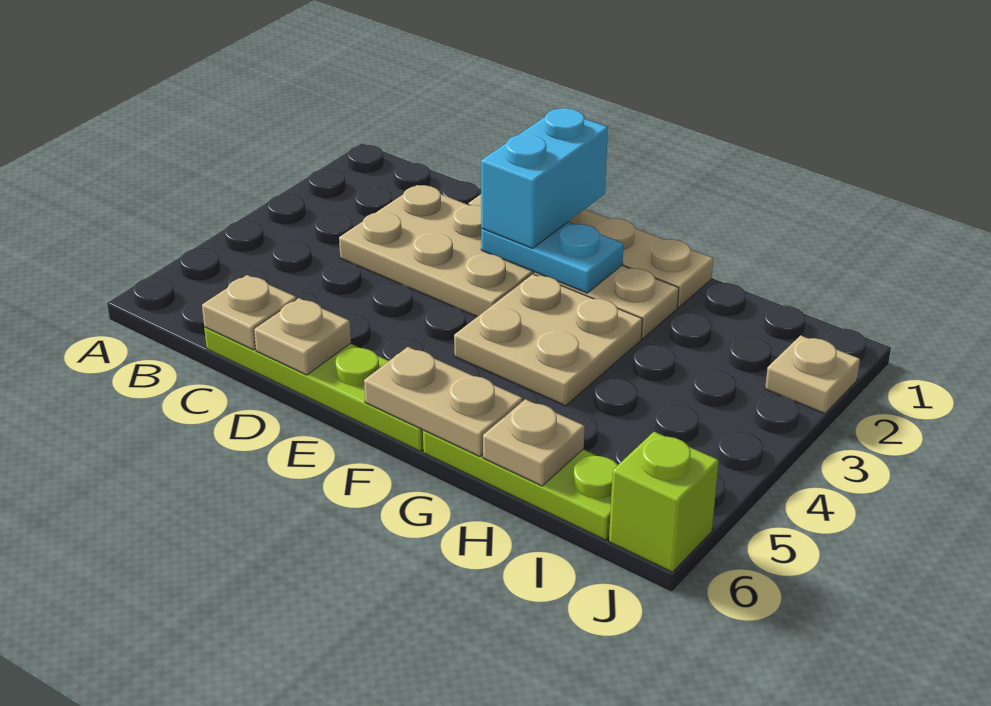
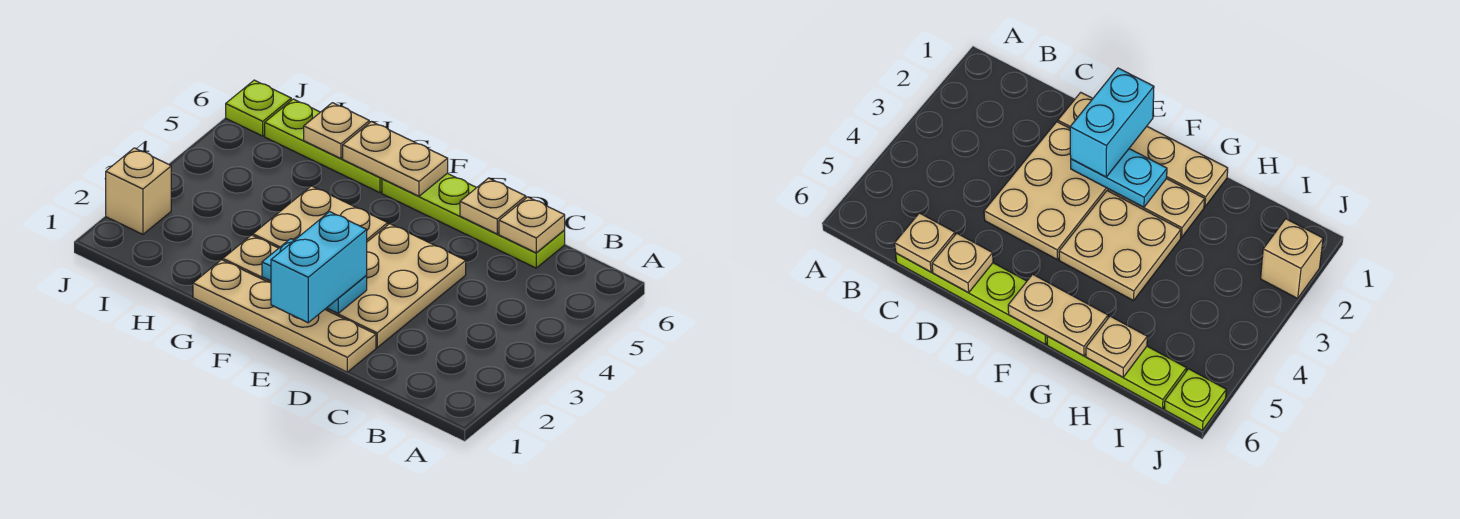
tan 2x3 plate [339,185,535,317] -> tan 2x3 plate turned to [325,224,466,347]
tan 1x1 plate [765,335,860,414] -> tan 1x1 brick [106,148,171,234]
lime 1x1 brick [609,432,719,572] -> lime 1x1 plate [226,80,291,136]

